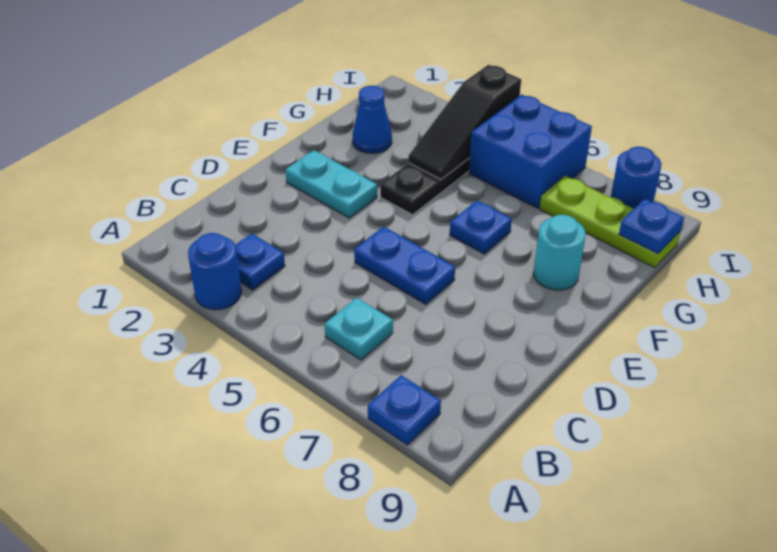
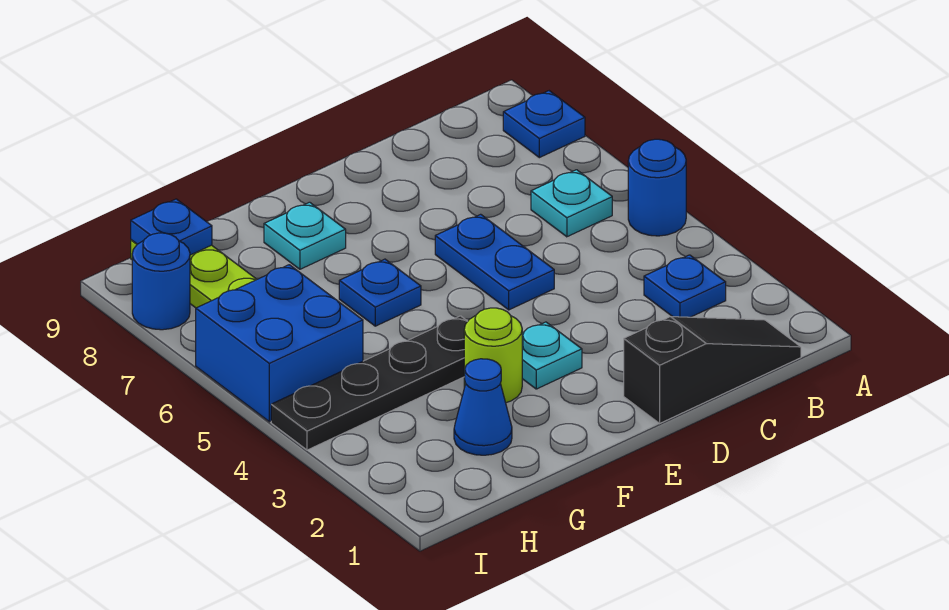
blue 1x1 round brick [188,233,241,310] -> blue 1x1 round brick moved to [628,139,686,236]
cyan 1x2 plate [285,150,377,218] -> cyan 1x1 plate [522,322,582,389]
none -> lime 1x1 round brick [464,308,522,403]
cyan 1x1 round brick [533,215,586,290] -> cyan 1x1 plate [264,202,346,269]
black 1x3 slope [409,65,521,179] -> black 1x3 slope moved to [624,317,801,423]

